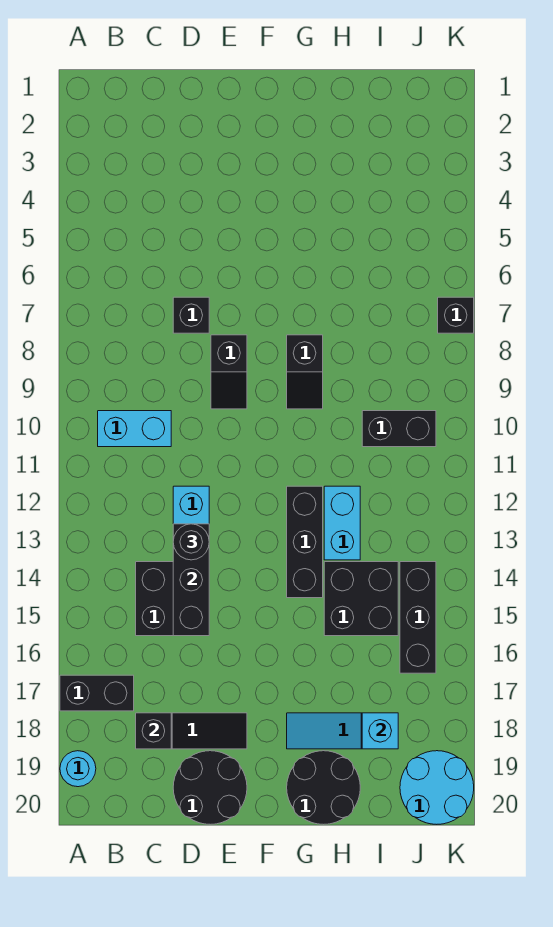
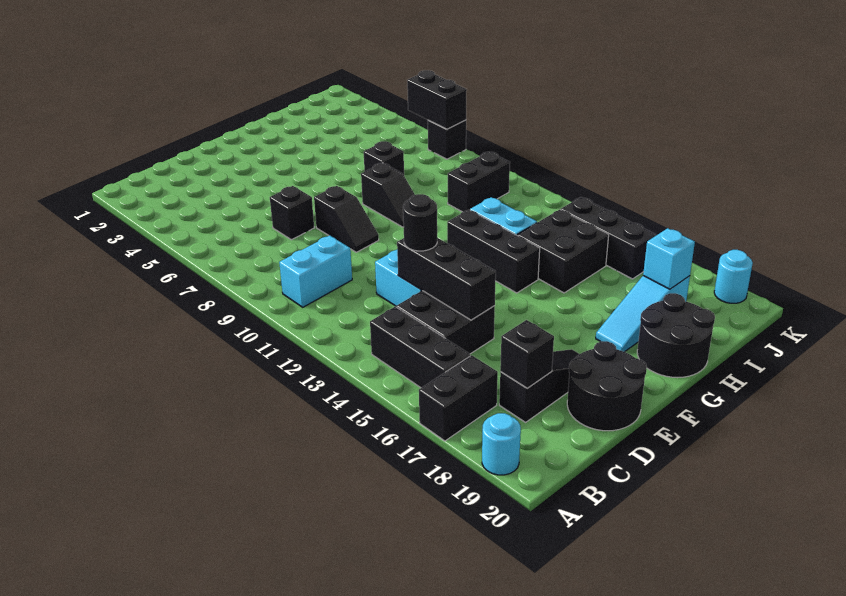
none -> black 1x3 brick [370,307,470,388]
none -> black 1x1 brick [364,141,404,175]
cyan 2x2 round brick [400,751,474,824] -> cyan 1x1 round brick [714,250,753,303]
none -> black 1x2 brick [407,70,467,129]

